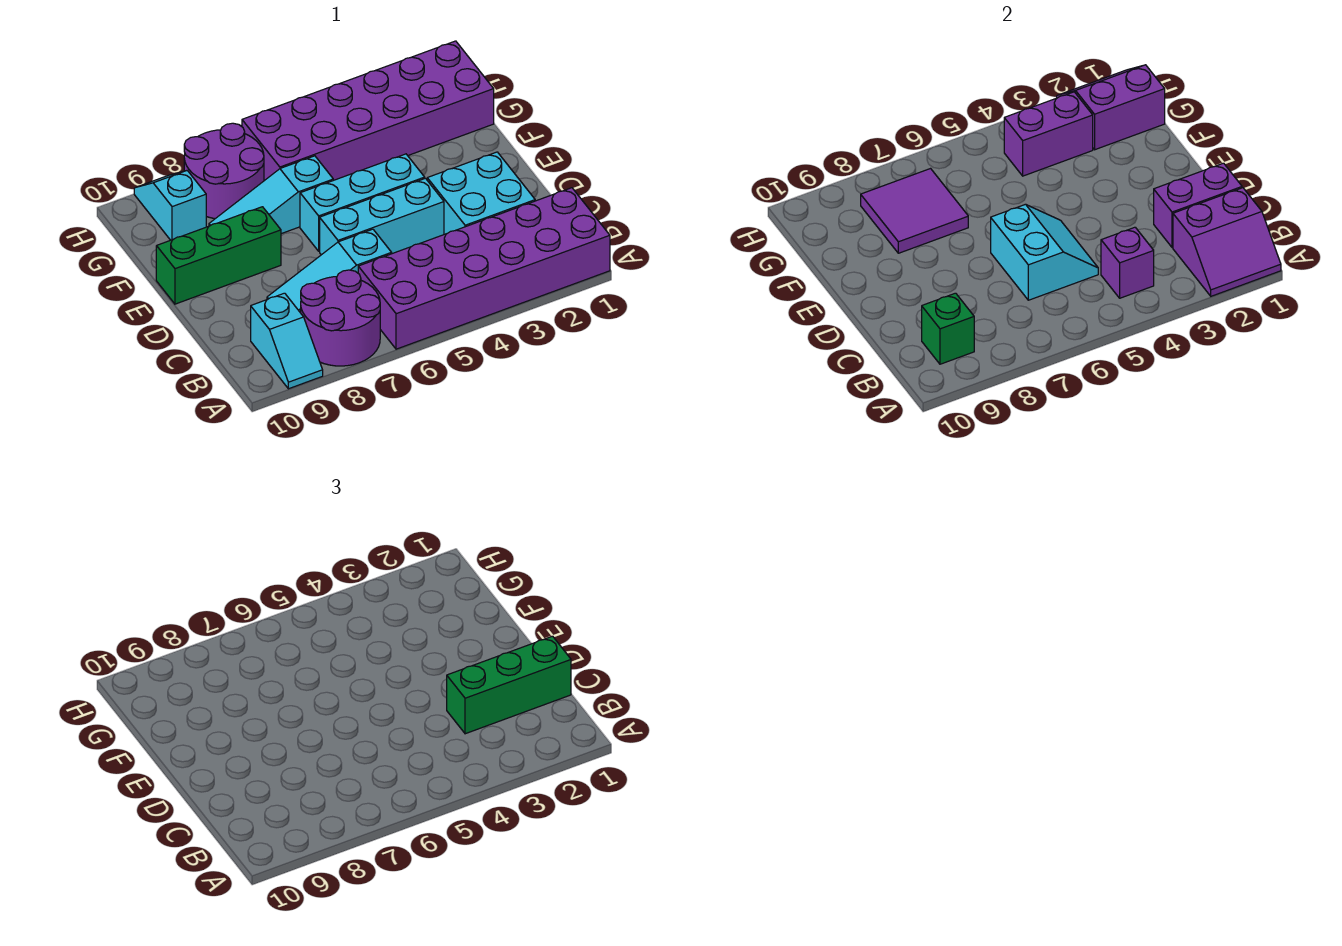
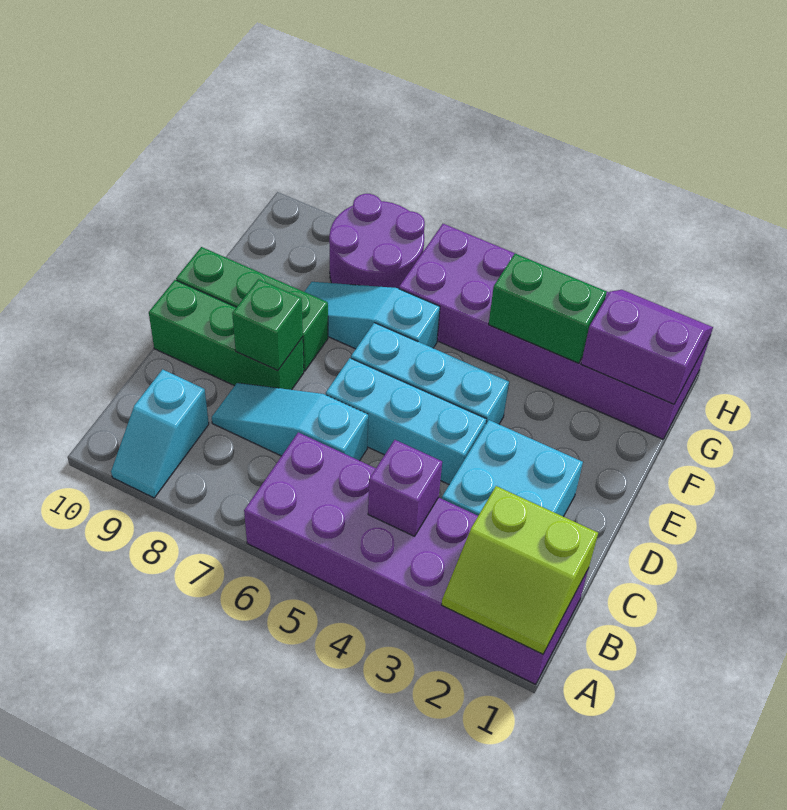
purple 2x2 slope [1173,188,1281,296] -> lime 2x2 slope [442,486,598,654]
purple 2x2 round brick [301,270,380,366] -> none
green 1x1 brick [922,293,974,364] -> green 1x1 brick moved to [232,279,303,371]
purple 1x2 brick [1154,163,1242,248] -> none
green 1x3 brick [447,636,571,734] -> green 1x3 brick moved to [149,280,304,390]
cyan 2x2 slope [991,204,1098,300] -> none
purple 2x2 tile [861,169,968,253] -> none
purple 1x2 brick [1004,92,1093,176] -> green 1x2 brick [489,254,607,363]
cyan 1x2 slope [134,171,206,240] -> none

